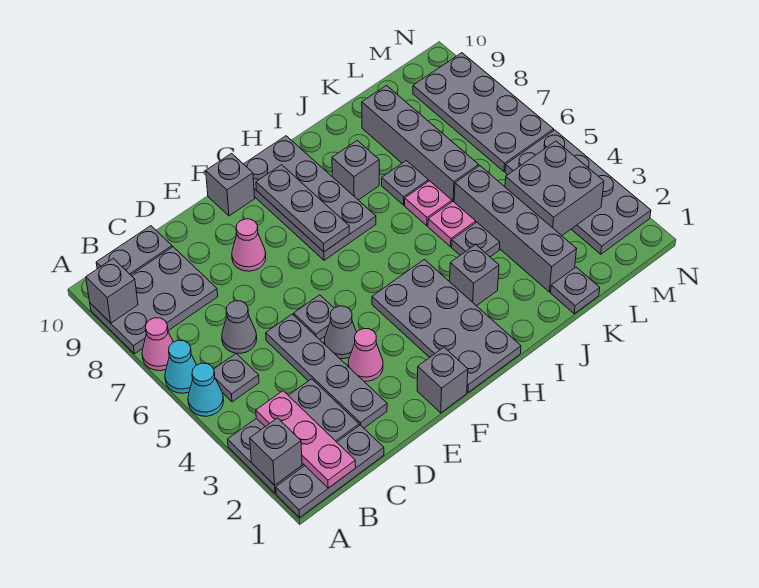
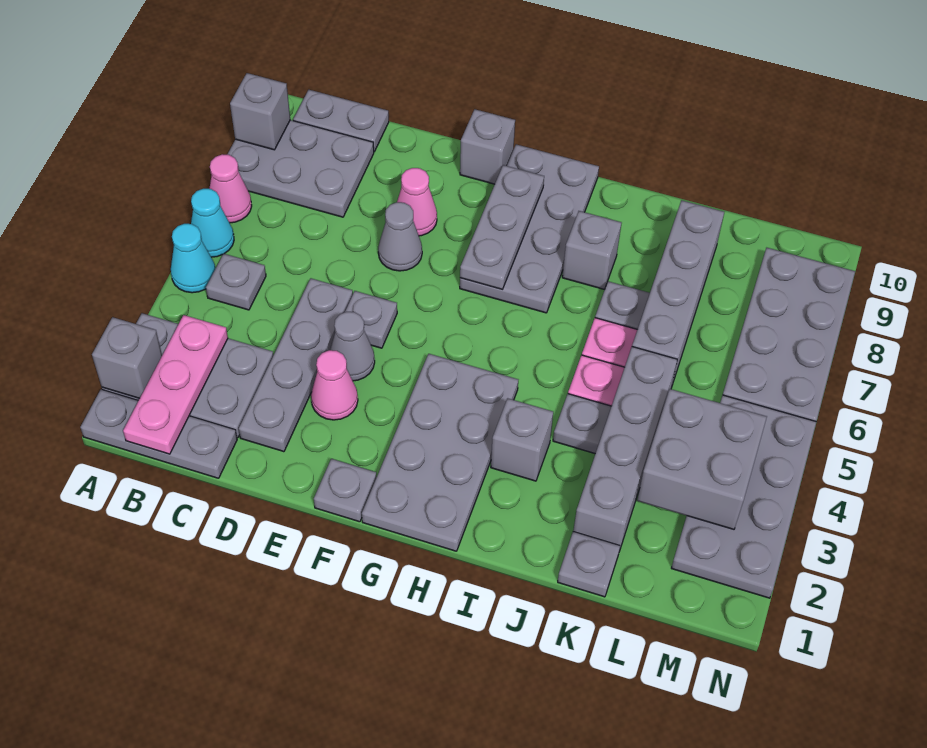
grey 1x1 cone [222,301,257,353] -> grey 1x1 cone moved to [378,202,422,271]
grey 1x1 brick [417,347,468,413] -> grey 1x1 plate [314,459,377,522]

